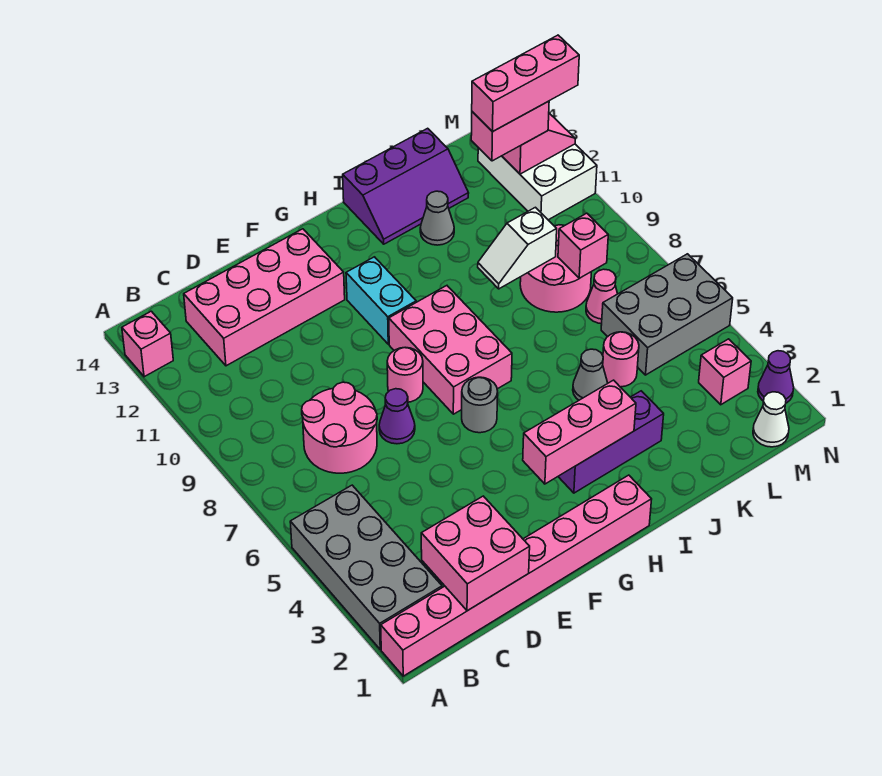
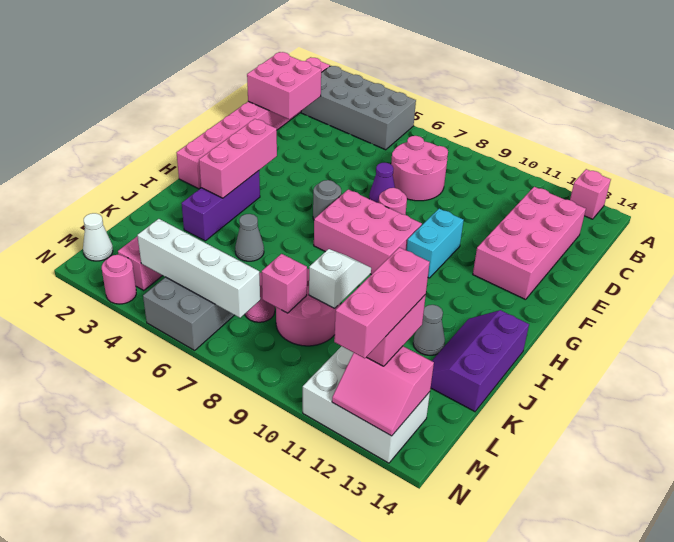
cyan 1x2 brick [346,257,416,344] -> cyan 1x2 brick turned to [407,209,464,278]
pink 1x1 round brick [603,332,639,387] -> pink 1x1 round brick moved to [102,255,136,304]
none -> white 1x4 brick [137,219,260,318]
purple 1x1 cone [758,351,794,403] -> none

